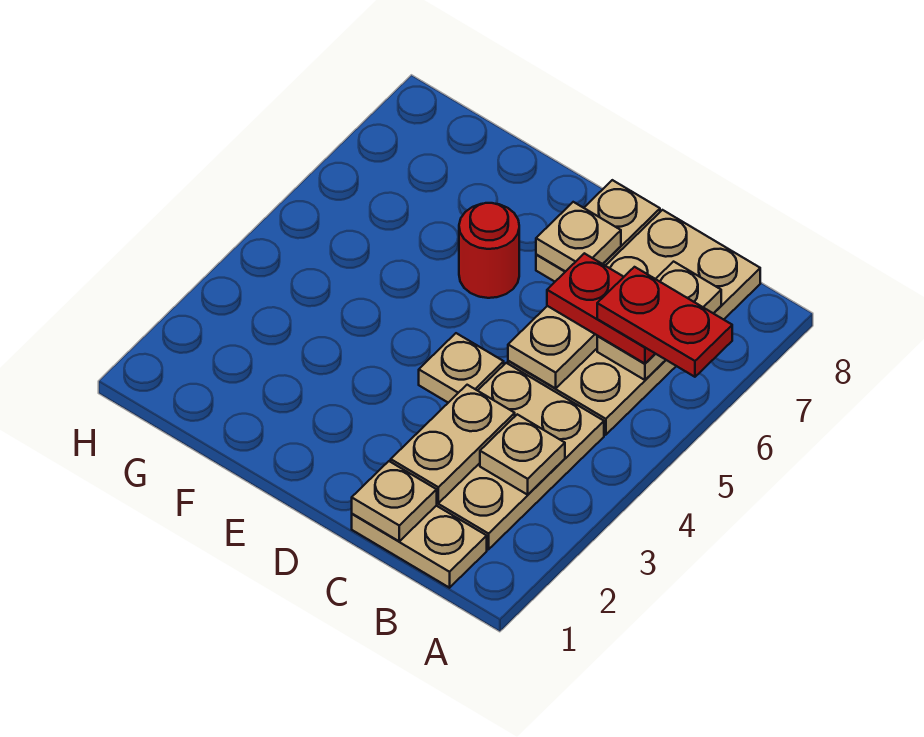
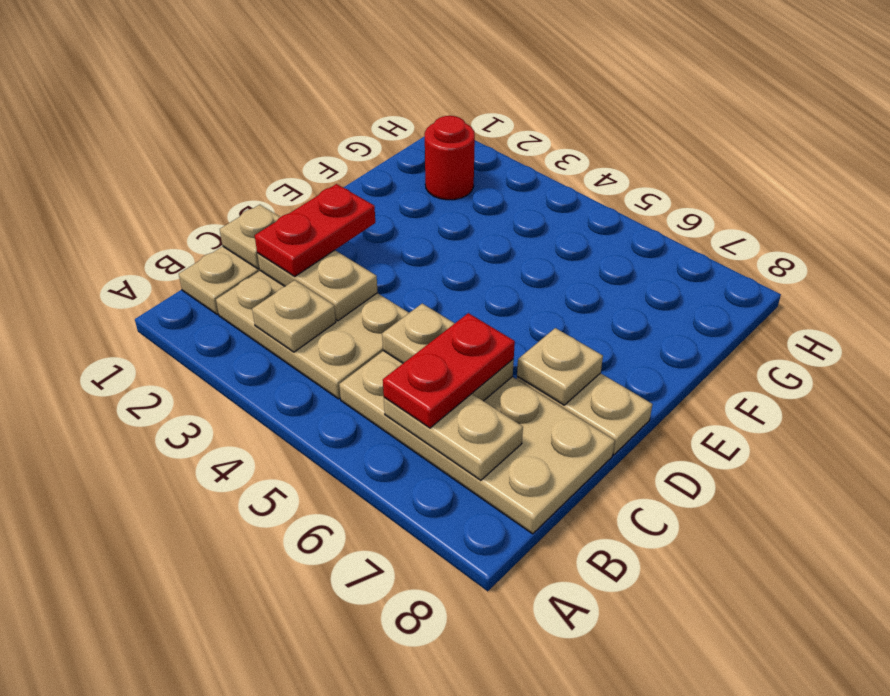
red 1x2 plate [597,267,732,377] -> red 1x2 plate moved to [255,184,375,276]
tan 1x1 plate [419,333,504,403] -> none
red 1x1 round brick [459,203,519,298] -> red 1x1 round brick moved to [425,116,475,200]

